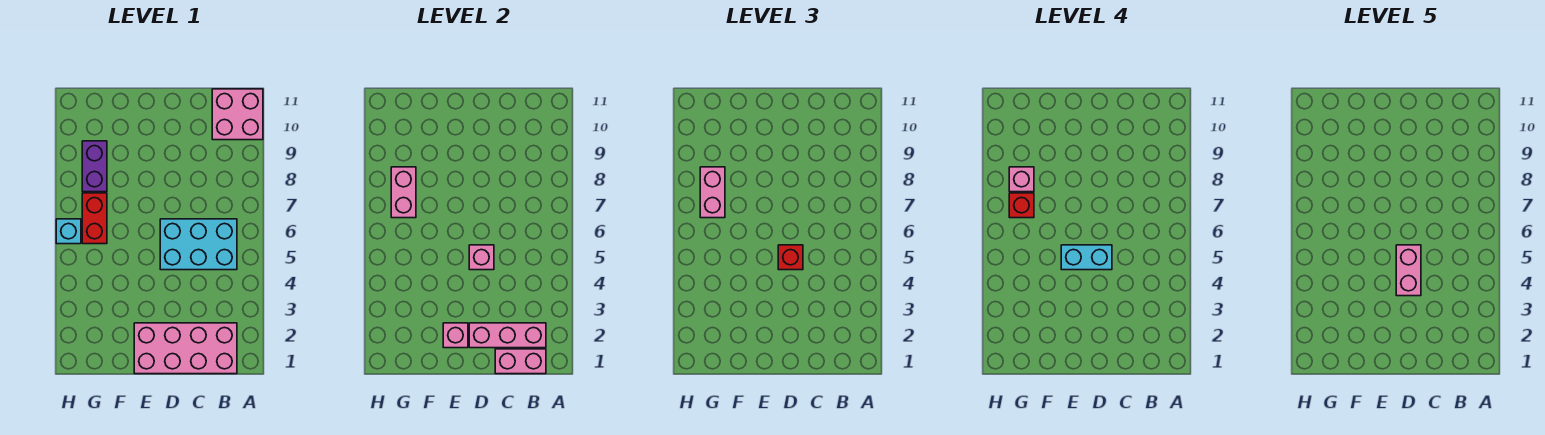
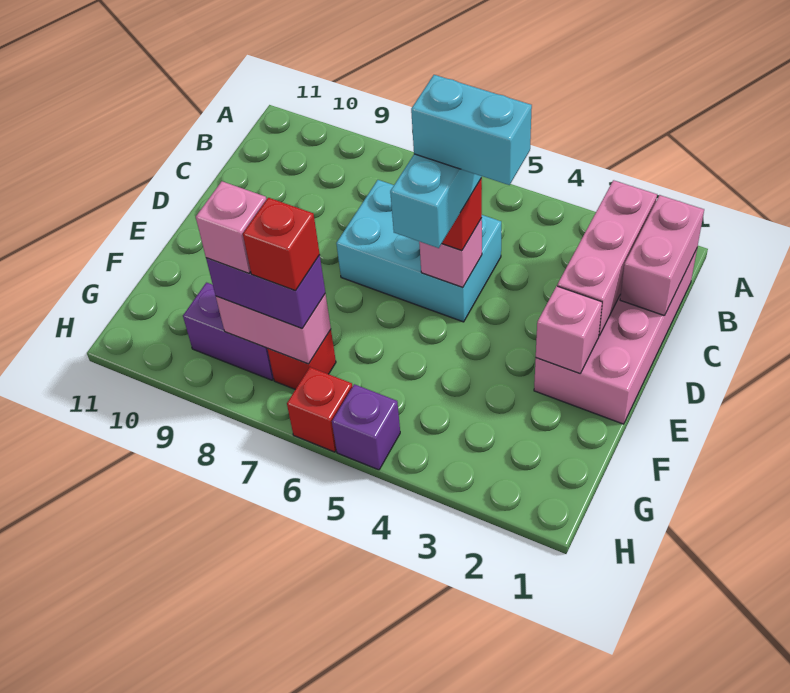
pink 2x2 brick [212,89,263,140] -> none
cyan 2x3 brick [160,219,237,270] -> cyan 2x3 brick turned to [336,180,501,322]
pink 1x2 brick [1396,245,1421,296] -> cyan 1x2 brick [411,75,532,185]
red 1x2 brick [82,193,107,244] -> red 1x1 brick [267,330,336,389]
pink 1x2 brick [700,167,725,218] -> purple 1x2 brick [206,255,325,328]
none -> purple 1x1 brick [332,384,400,470]
cyan 1x1 brick [56,219,81,244] -> red 1x1 brick [287,367,353,452]

